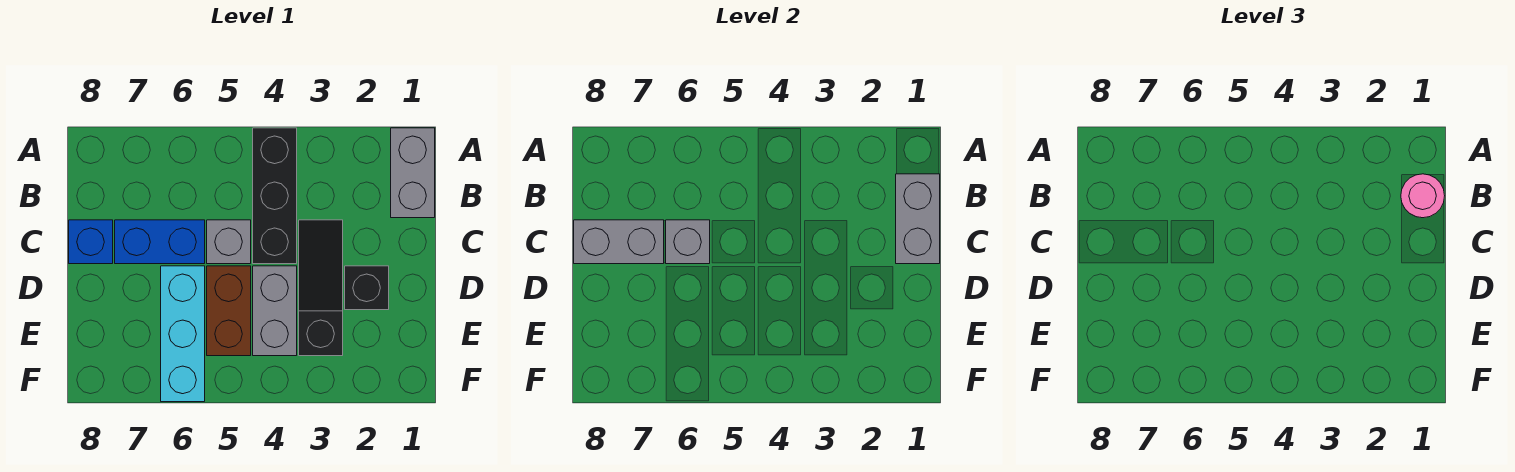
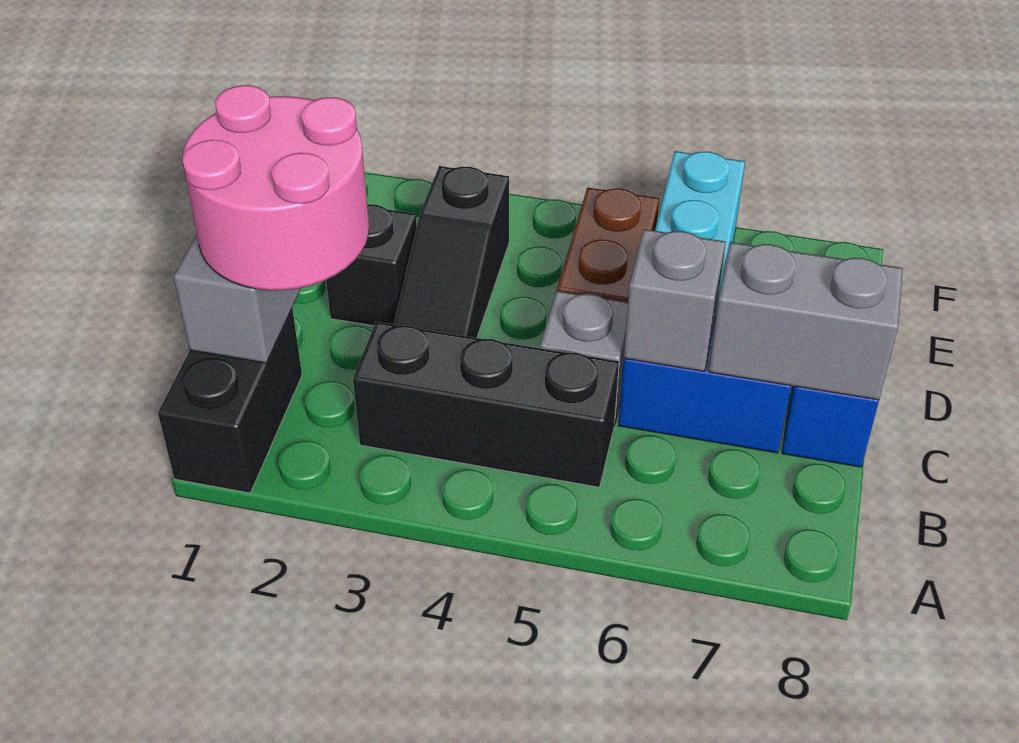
grey 1x2 brick [391,128,435,218] -> black 1x2 brick [158,309,302,493]
black 1x3 brick [253,128,297,264] -> black 1x3 brick turned to [353,322,619,487]
pink 1x1 round brick [1401,174,1445,218] -> pink 2x2 round brick [183,85,369,290]
grey 1x2 brick [253,266,297,356] -> none

